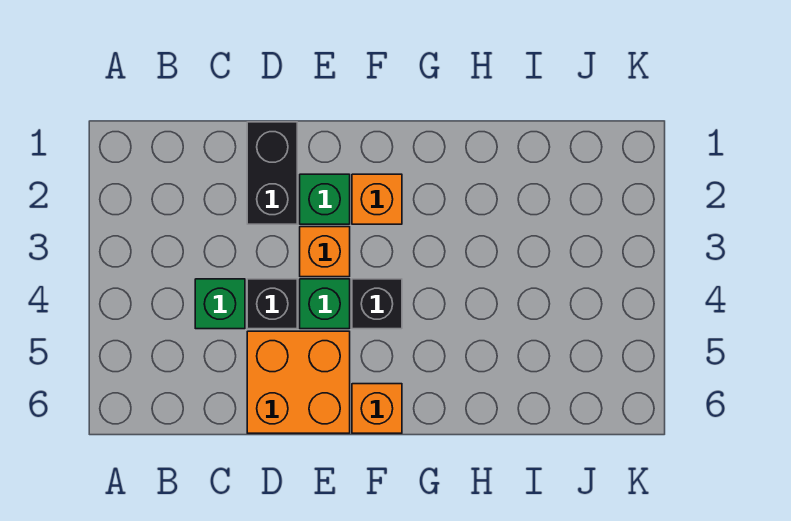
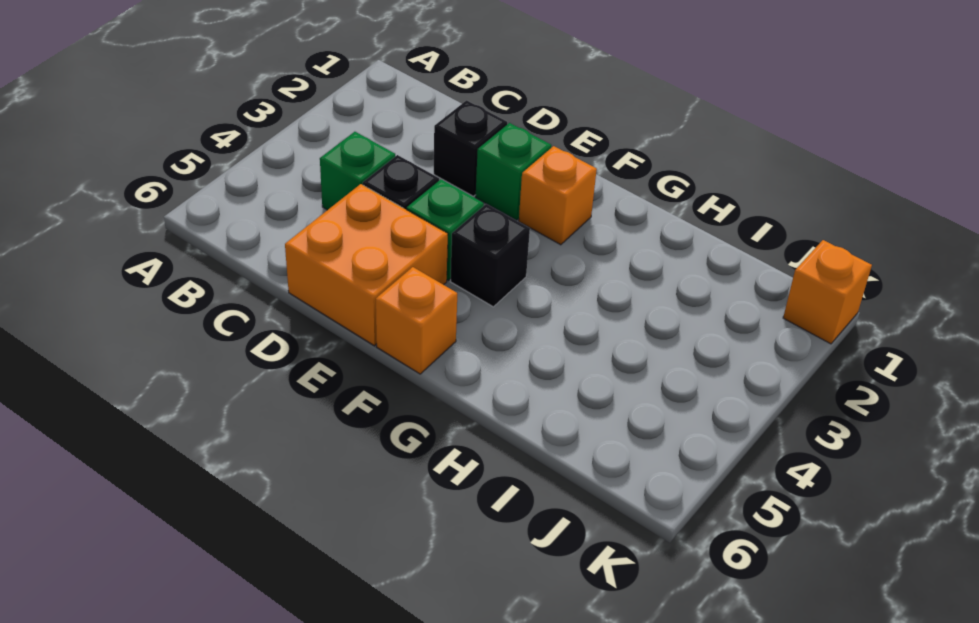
black 1x2 brick [247,122,297,224] -> black 1x1 brick [434,100,507,196]
orange 1x1 brick [300,227,350,277] -> orange 1x1 brick moved to [783,240,872,344]

